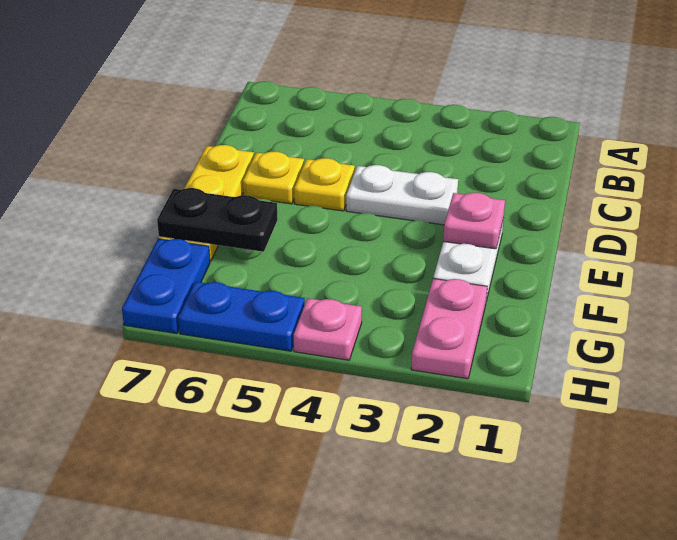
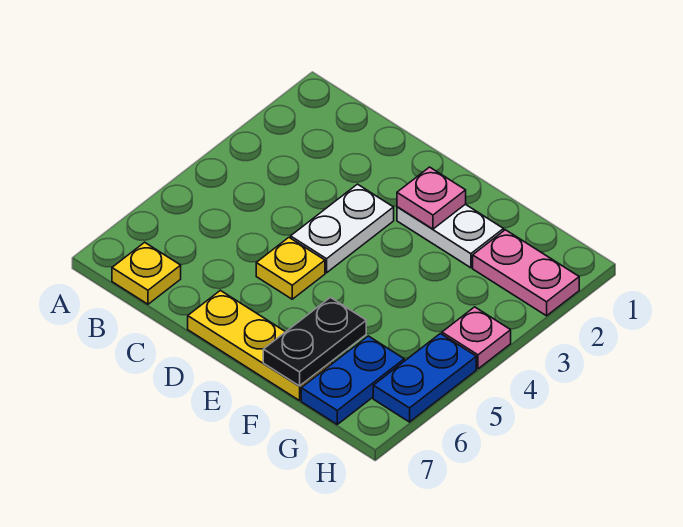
yellow 1x1 plate [243,152,304,204] -> yellow 1x1 plate moved to [112,242,181,304]
blue 1x2 plate [122,239,210,334] -> blue 1x2 plate turned to [301,336,404,424]

